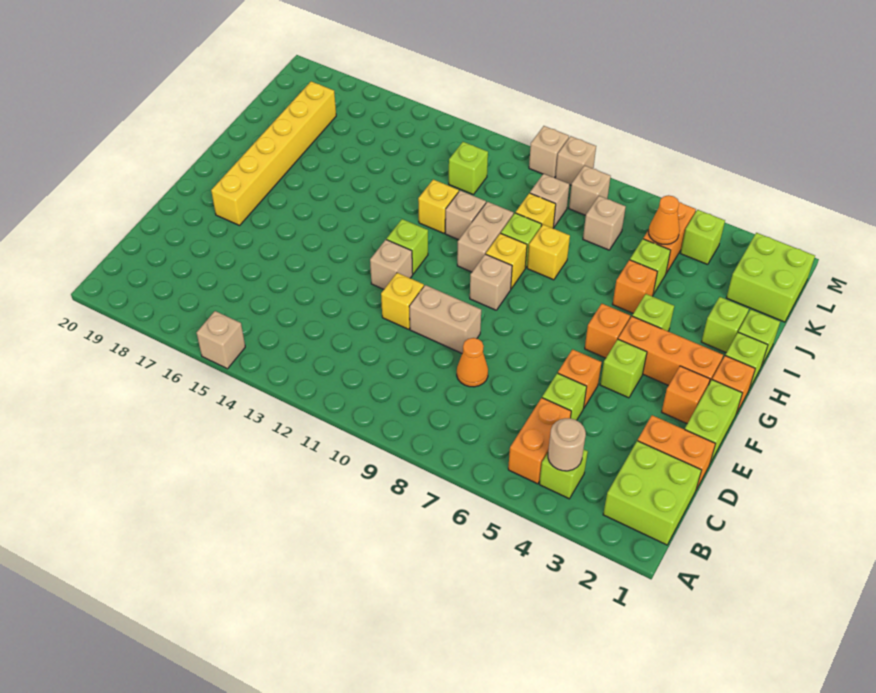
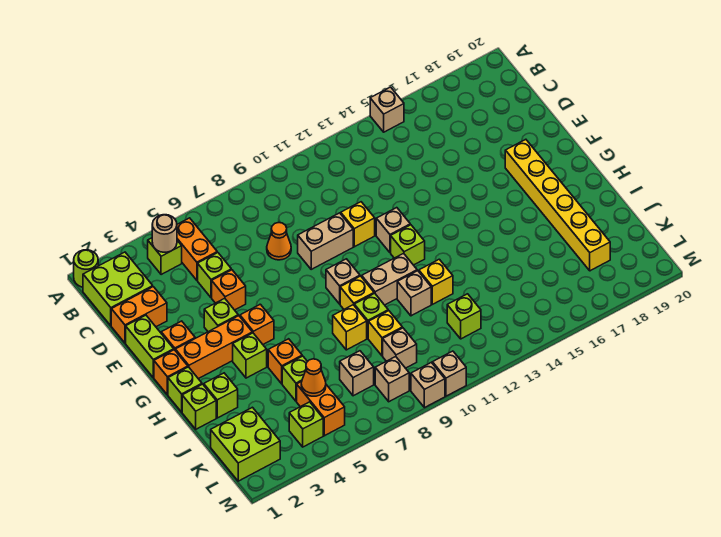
none -> lime 1x1 round brick [74,250,98,287]
tan 1x2 brick [457,202,514,272] -> tan 1x2 brick turned to [362,253,417,305]

